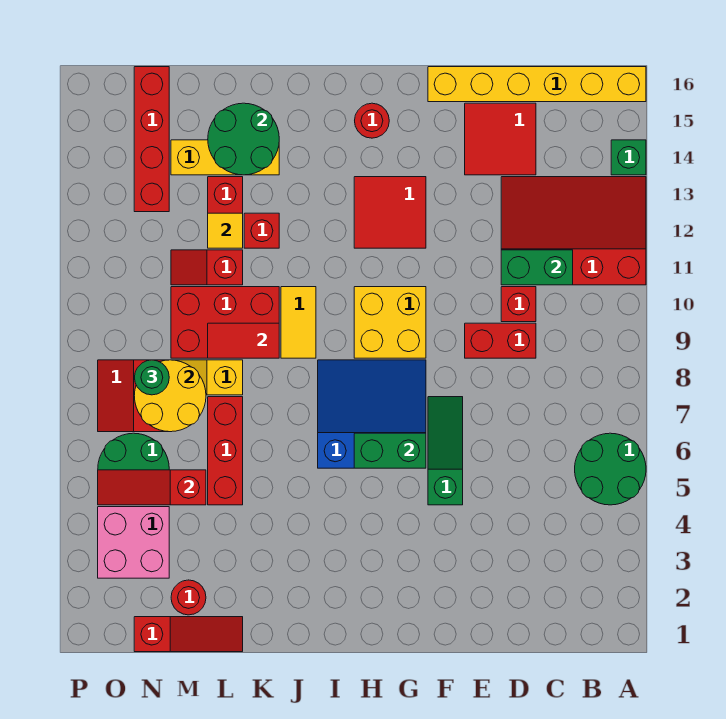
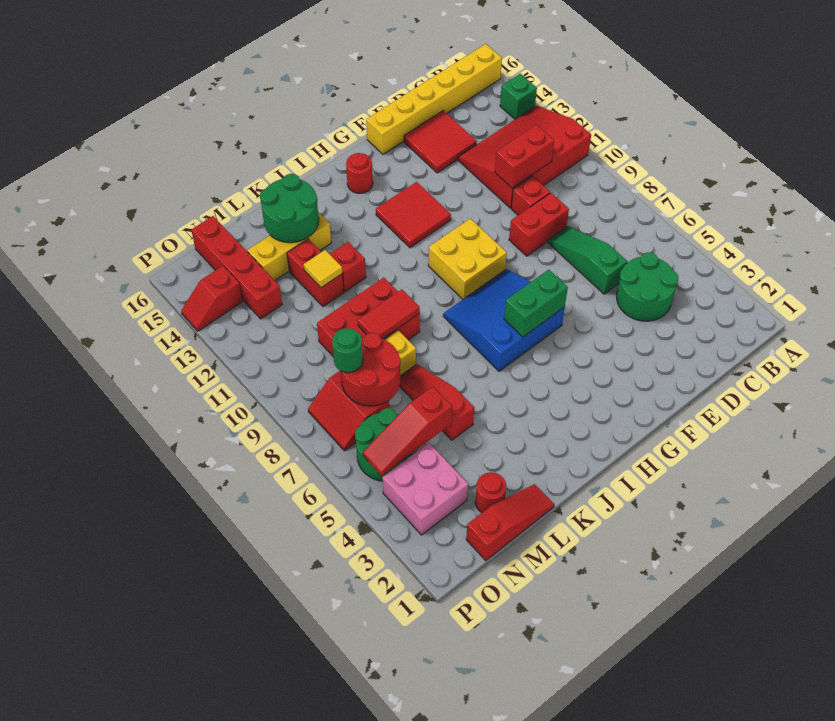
green 2x2 round brick [575,433,646,505] -> green 2x2 round brick moved to [617,252,678,321]
green 1x2 brick [501,250,573,285] -> red 1x2 brick [495,125,554,188]
green 1x3 slope [428,397,463,505] -> green 1x3 slope moved to [548,226,627,294]
yellow 1x2 tile [281,287,316,358] -> none
red 1x3 brick [208,397,243,505] -> red 1x3 slope [400,364,474,440]
red 1x2 slope [171,250,243,285] -> red 1x2 slope moved to [181,266,243,331]
yellow 2x2 round brick [134,360,206,432] -> red 2x2 round brick [341,333,401,406]

